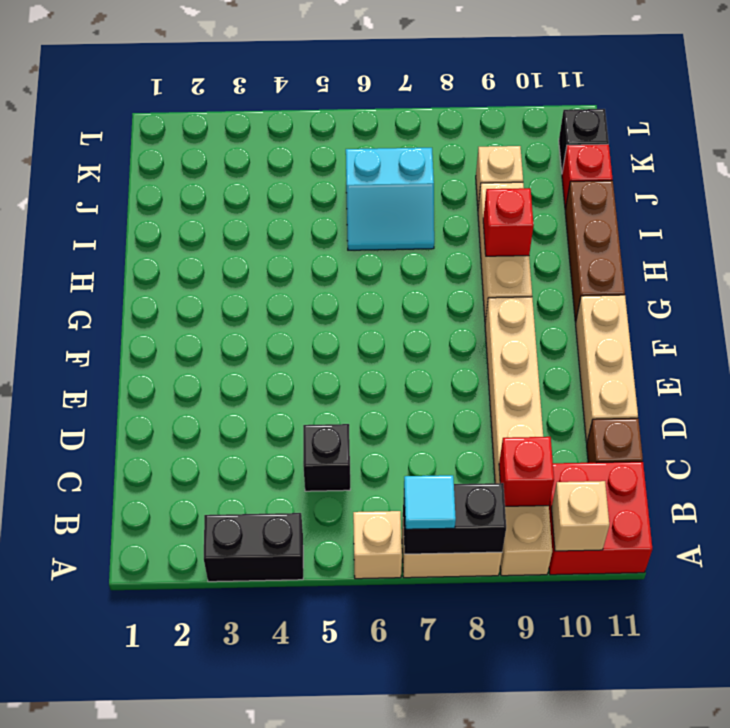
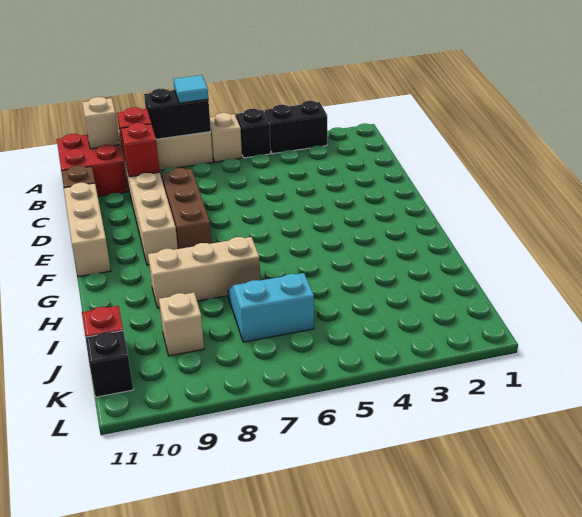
black 1x1 brick [303,424,350,491] -> black 1x1 brick moved to [236,109,271,158]
tan 1x3 brick [478,182,532,322] -> tan 1x3 brick turned to [148,237,260,308]
brown 1x3 brick [565,181,625,322] -> brown 1x3 brick moved to [162,168,212,249]
red 1x1 brick [483,188,534,256] -> red 1x1 brick moved to [121,123,160,177]

